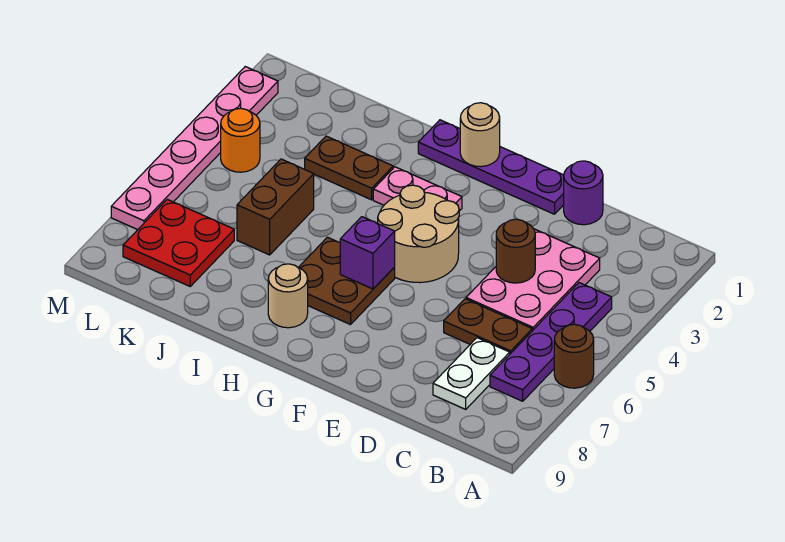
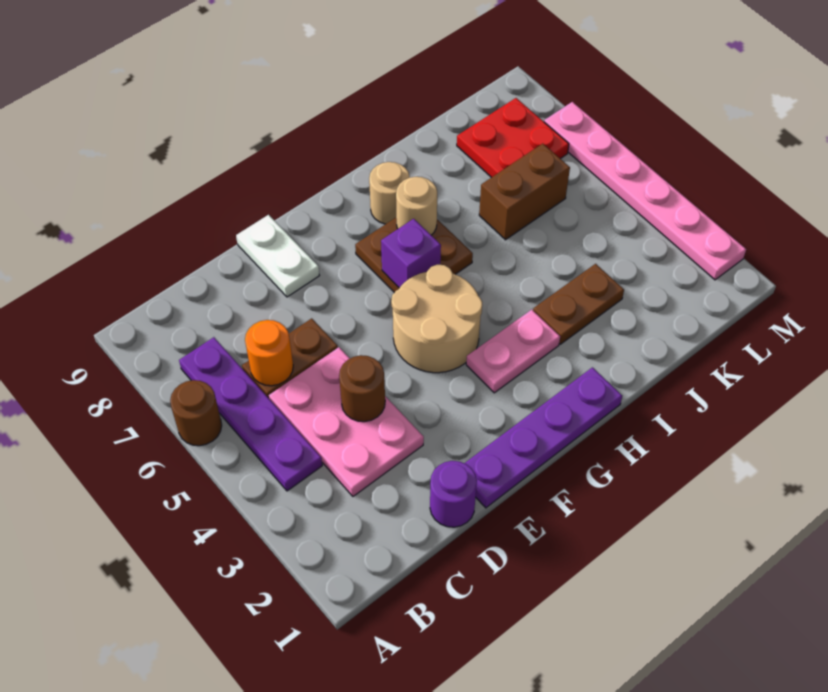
white 1x2 plate [433,338,510,409] -> white 1x2 plate moved to [236,215,319,297]
tan 1x1 round brick [460,103,500,167] -> tan 1x1 round brick moved to [396,177,437,235]
brown 1x2 brick [237,159,314,255] -> brown 1x2 brick turned to [479,144,570,240]
orange 1x1 round brick [221,108,260,172] -> orange 1x1 round brick moved to [245,320,293,386]

